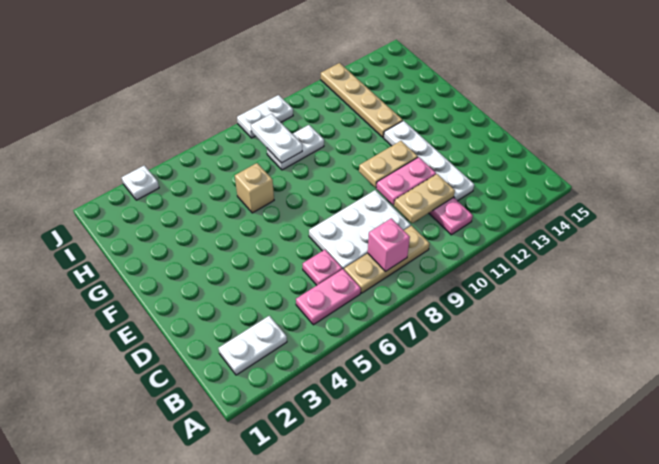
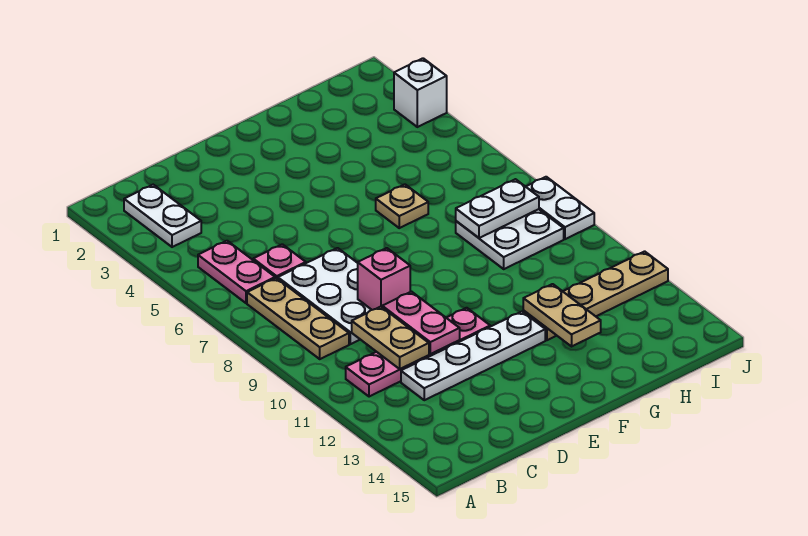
pink 1x1 brick [368,218,410,271] -> pink 1x1 brick moved to [358,248,410,310]
tan 1x2 plate [359,141,418,188] -> tan 1x2 plate moved to [523,284,601,346]
tan 1x1 brick [235,163,274,213] -> tan 1x1 plate [376,184,428,228]
white 1x2 plate [267,125,324,170] -> white 2x2 plate [456,209,564,269]
white 1x1 plate [122,165,159,200] -> white 1x1 brick [394,58,447,127]

